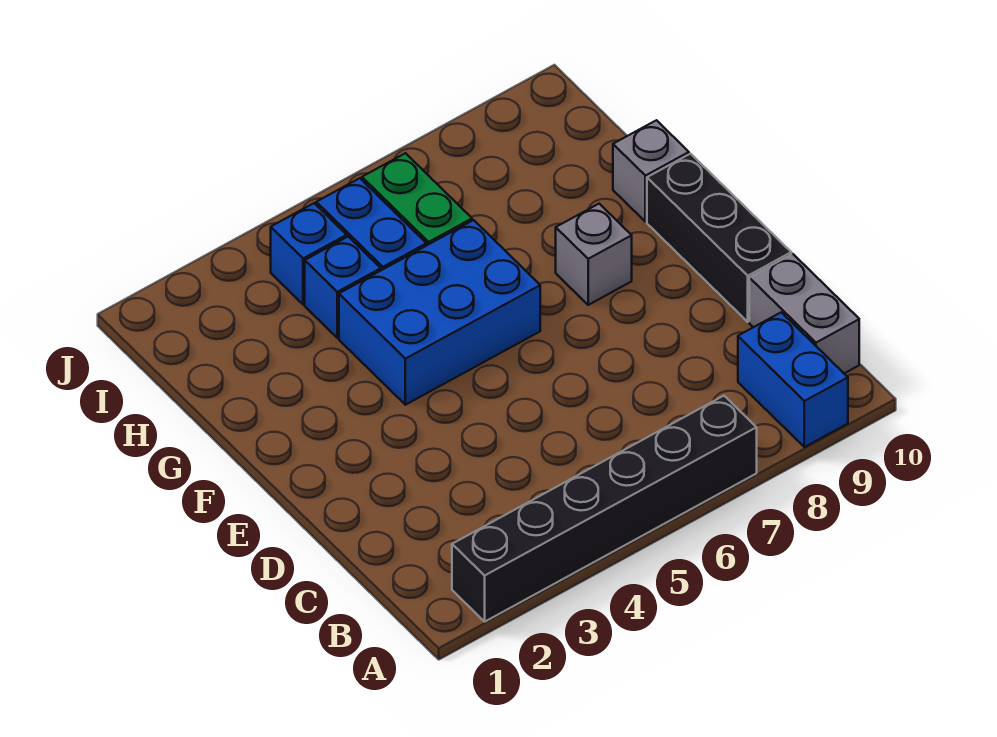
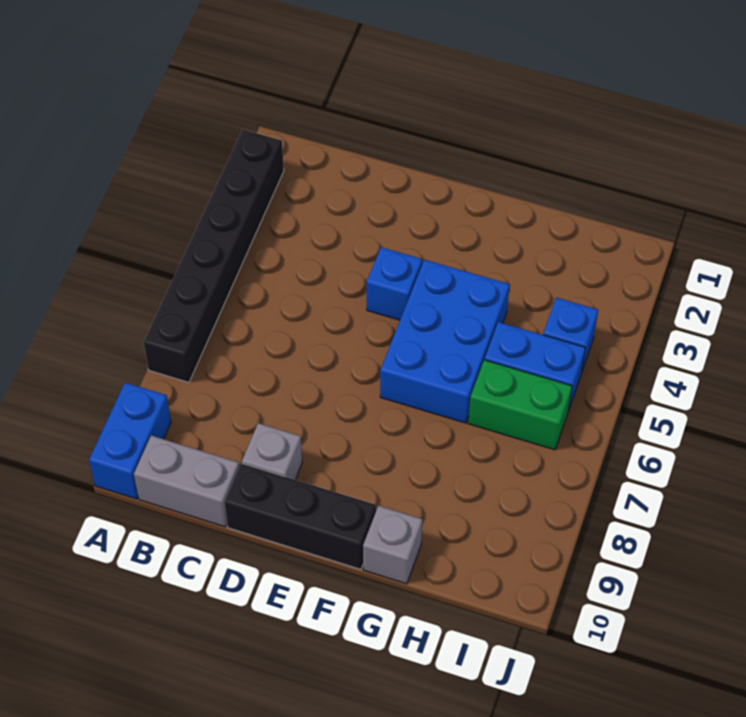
blue 1x2 brick [738,312,848,447] -> blue 1x2 brick turned to [89,383,171,499]
grey 1x1 brick [556,204,632,305] -> grey 1x1 brick moved to [242,423,302,480]
blue 1x1 brick [305,237,381,338] -> blue 1x1 brick moved to [367,247,422,320]

